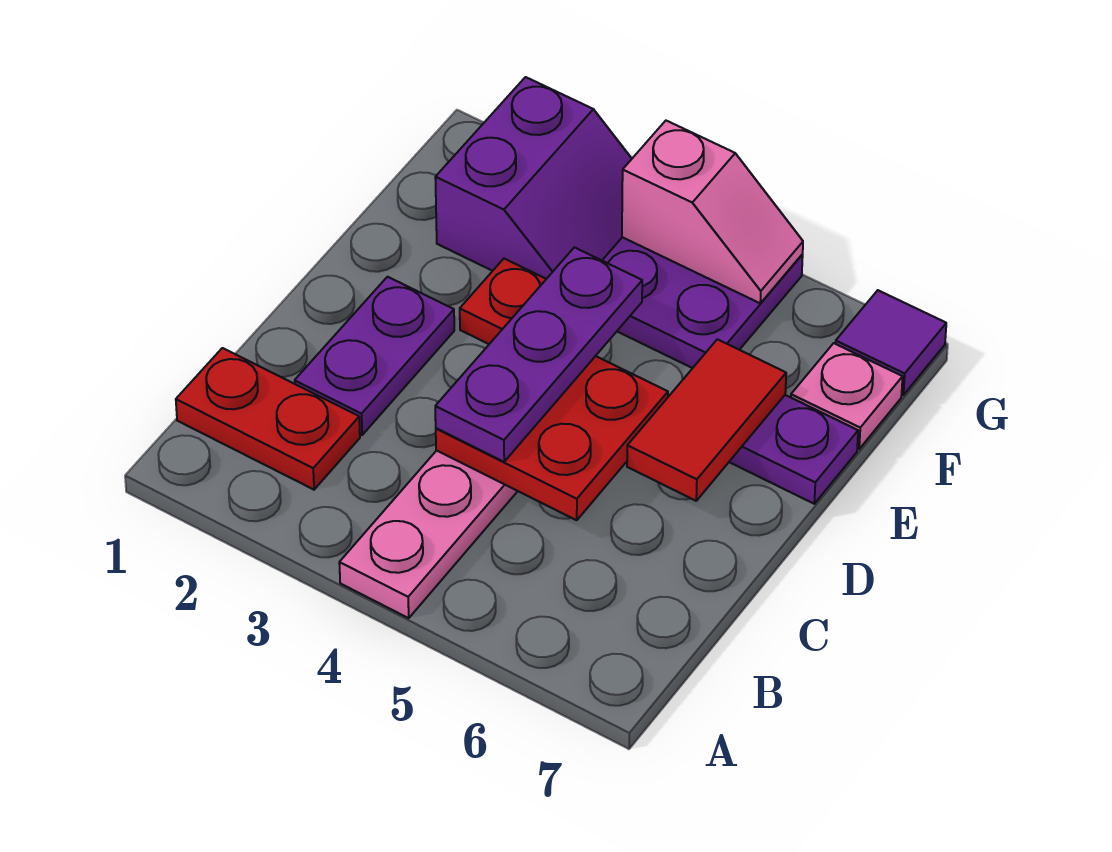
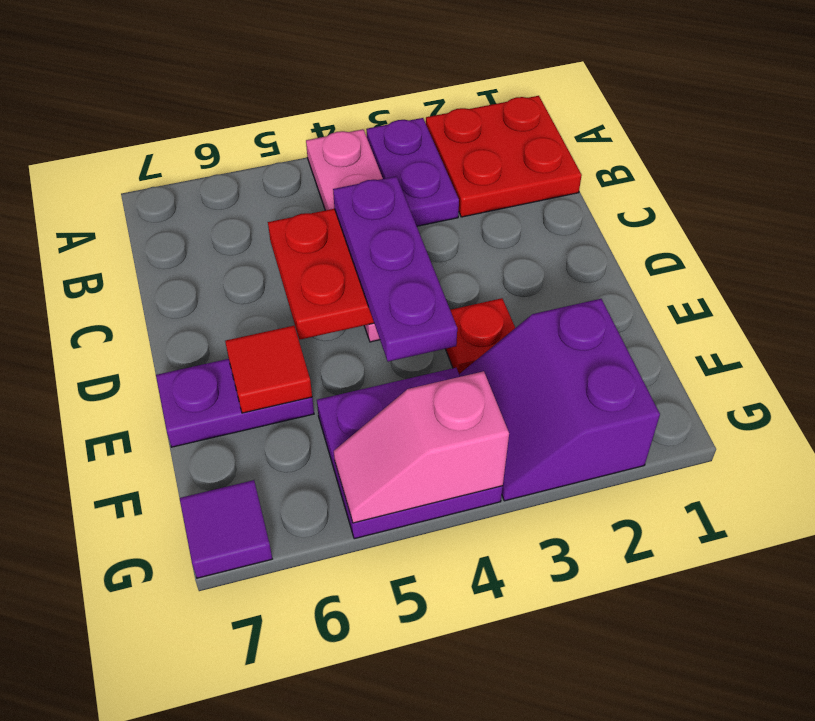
red 1x2 plate [176,348,360,490] -> red 2x2 plate [426,96,582,217]
purple 1x2 plate [295,277,454,435] -> purple 1x2 plate moved to [366,118,459,226]
red 1x2 tile [627,339,786,501] -> red 1x1 tile [225,326,312,413]
pink 1x1 plate [791,343,903,449] -> none

